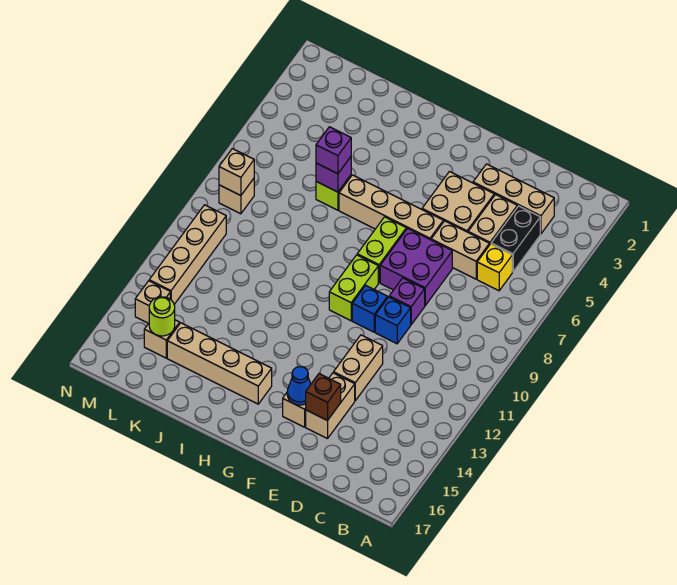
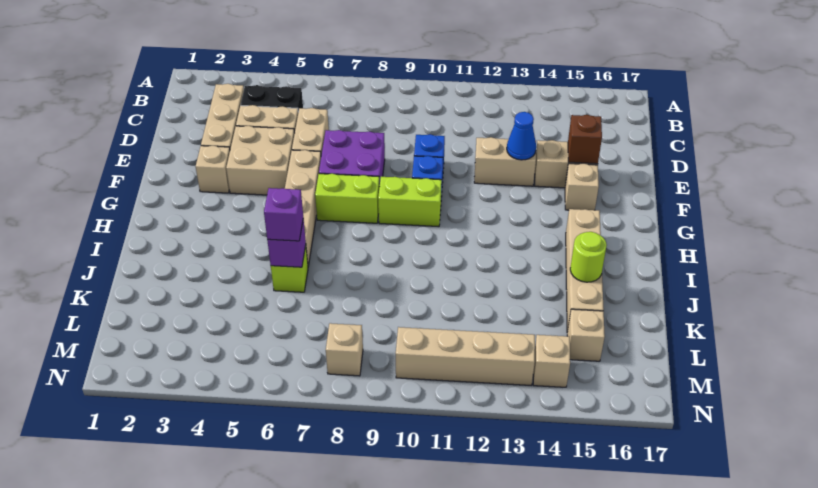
yellow 1x1 brick [477,244,512,291] -> none
purple 1x1 brick [389,278,425,324] -> none
blue 1x1 cone [287,367,311,405] -> blue 1x1 cone moved to [507,112,536,160]
lime 1x1 round brick [149,297,175,336] -> lime 1x1 round brick moved to [570,232,607,282]
tan 1x1 brick [219,149,254,196] -> tan 1x1 brick moved to [196,146,230,193]

